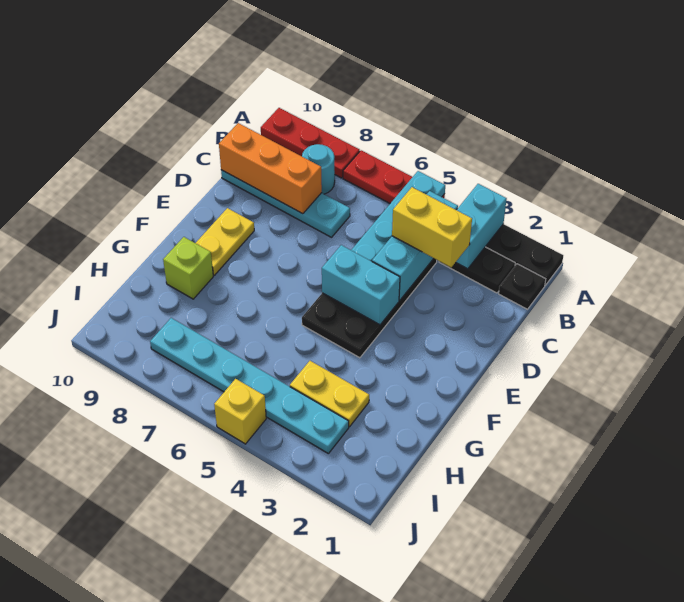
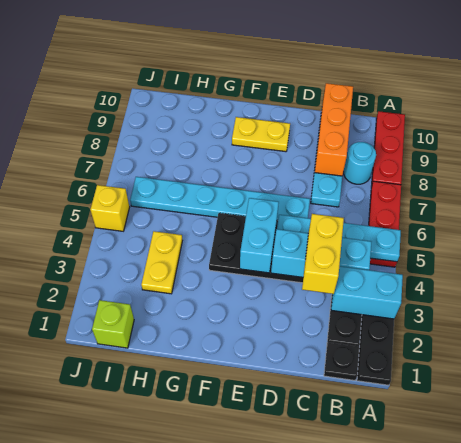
lime 1x1 brick [163,237,213,299] -> lime 1x1 brick moved to [92,300,134,348]
cyan 1x6 plate [150,318,349,454] -> cyan 1x6 plate turned to [130,177,310,221]

